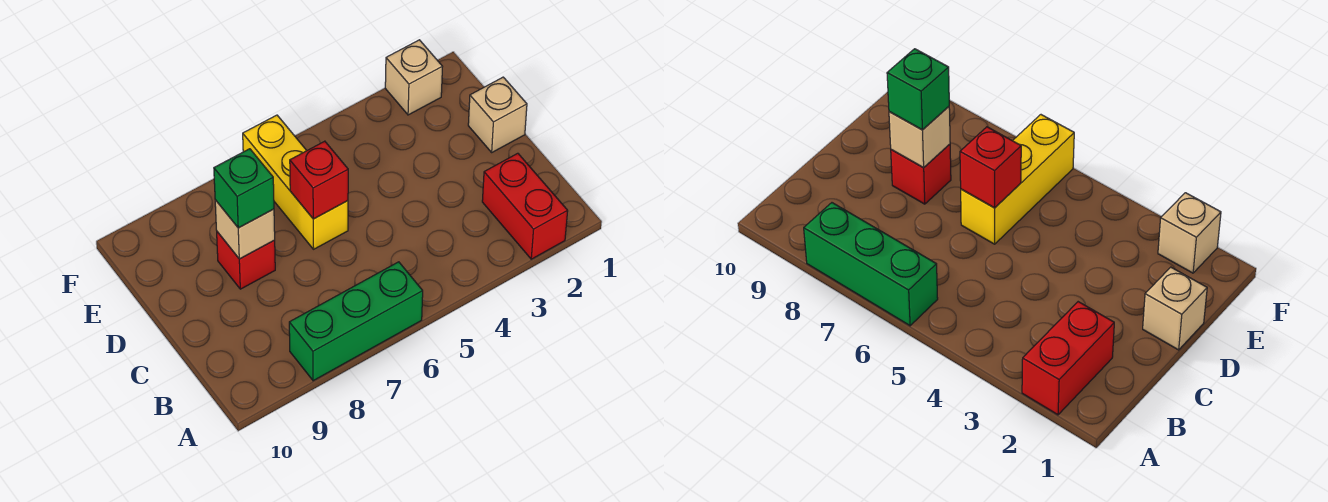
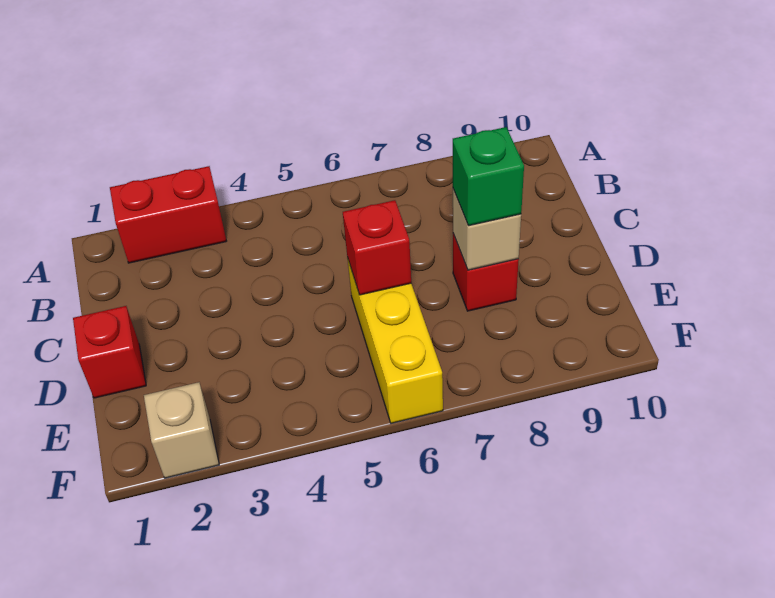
red 1x2 brick [482,153,568,259] -> red 1x2 brick turned to [110,166,226,263]
green 1x3 brick [289,262,423,381] -> none
tan 1x1 brick [468,77,527,152] -> red 1x1 brick [73,306,146,398]

